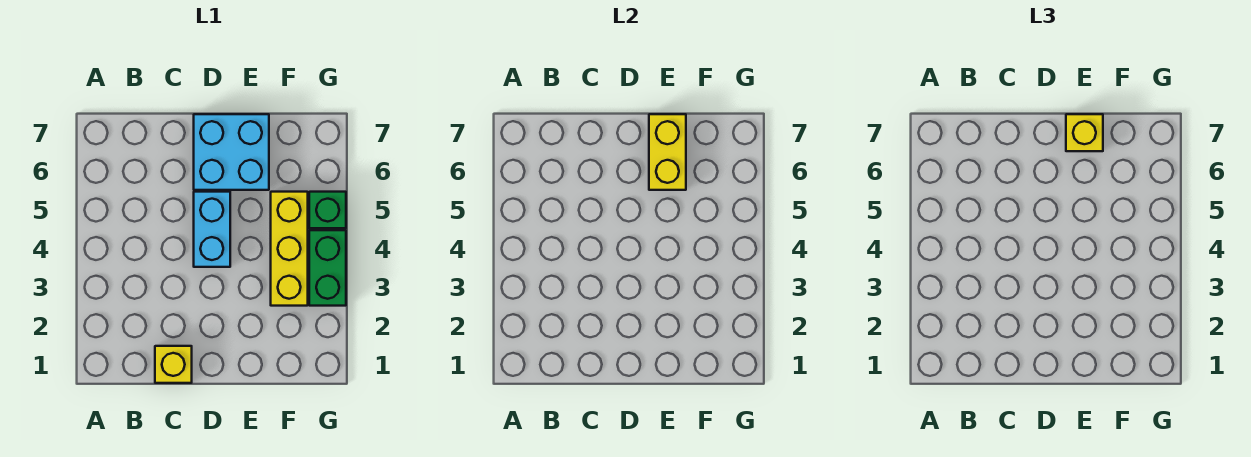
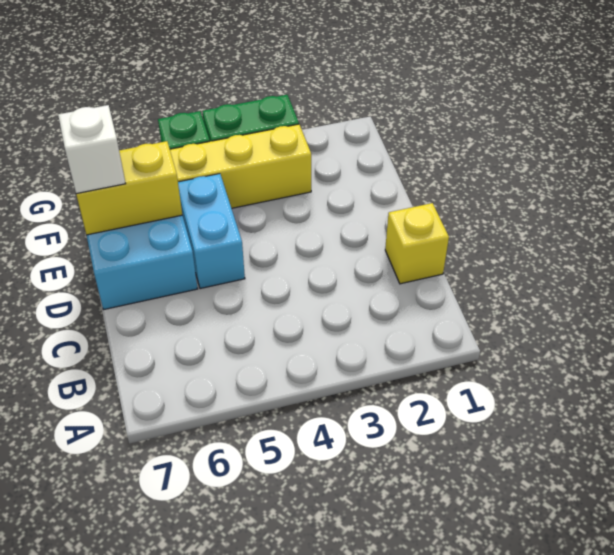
cyan 1x2 brick [194,192,230,267] -> cyan 1x2 brick turned to [178,174,245,289]
yellow 1x1 brick [1066,114,1103,151] -> white 1x1 brick [58,105,126,194]

